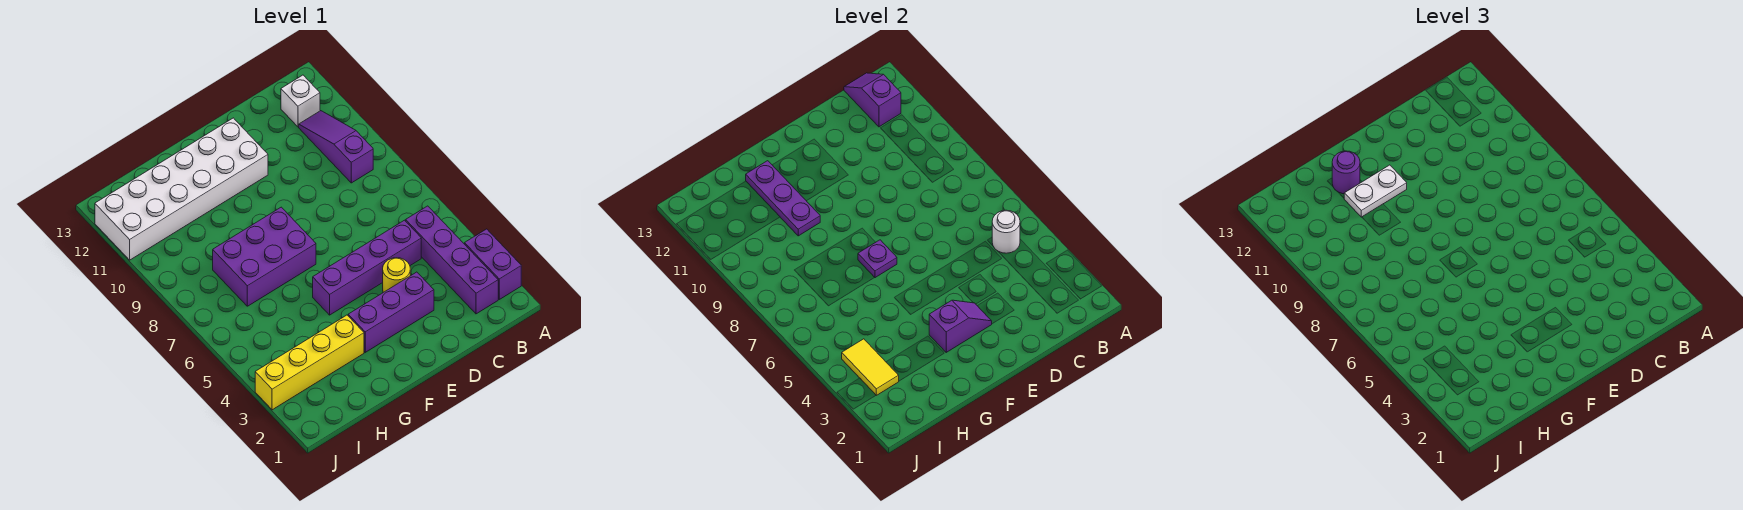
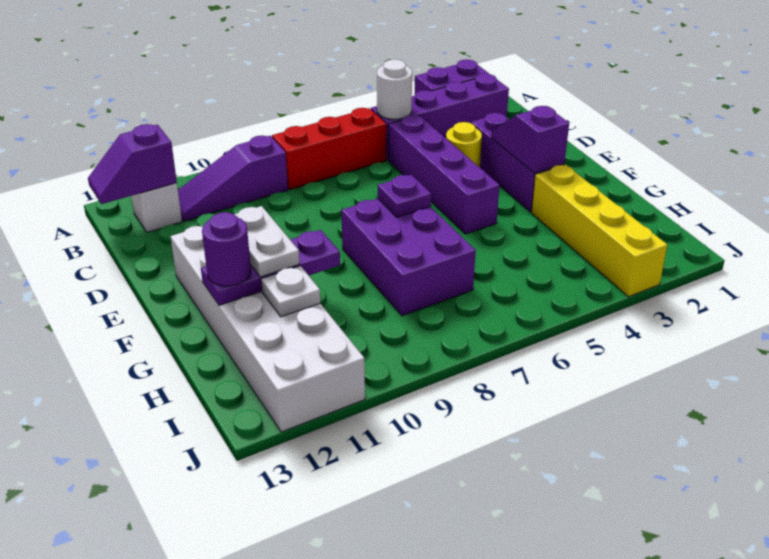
none -> red 1x3 brick [272,108,386,189]
none -> white 1x1 plate [261,266,321,317]
yellow 1x2 tile [842,339,899,395] -> none

